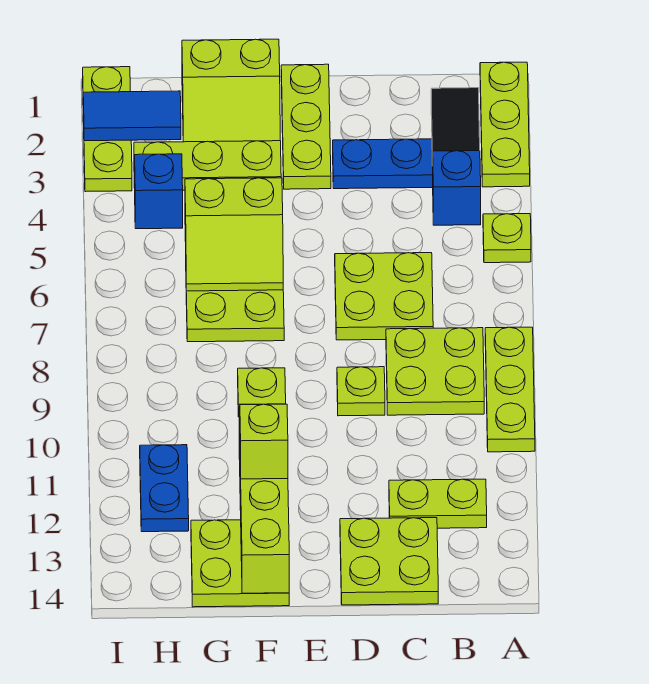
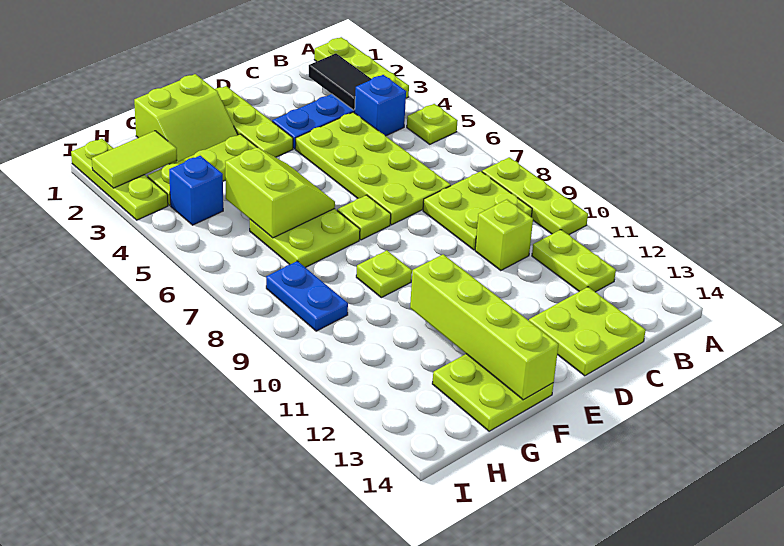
lime 1x2 plate [389,479,487,528] -> lime 1x2 plate turned to [532,230,616,292]
lime 2x2 plate [335,253,433,340] -> lime 2x4 plate [295,112,451,225]
lime 1x1 plate [337,367,385,416] -> lime 1x1 plate moved to [337,195,391,240]
lime 2x2 slope [185,178,283,291] -> lime 2x2 slope turned to [225,147,335,238]
lime 1x1 brick [240,404,288,479] -> lime 1x1 brick moved to [475,200,533,271]
blue 1x2 tile [83,91,181,141] -> lime 1x2 tile [92,131,177,188]
blue 1x2 plate [140,445,189,532] -> blue 1x2 plate moved to [266,261,348,331]

